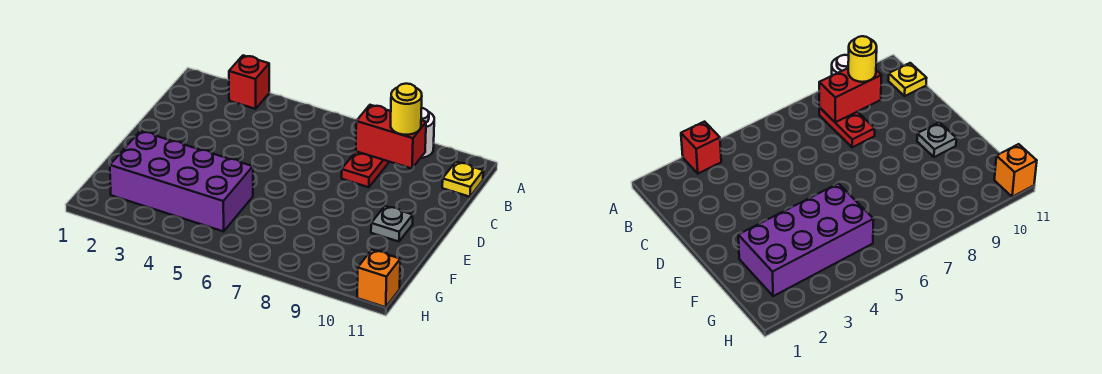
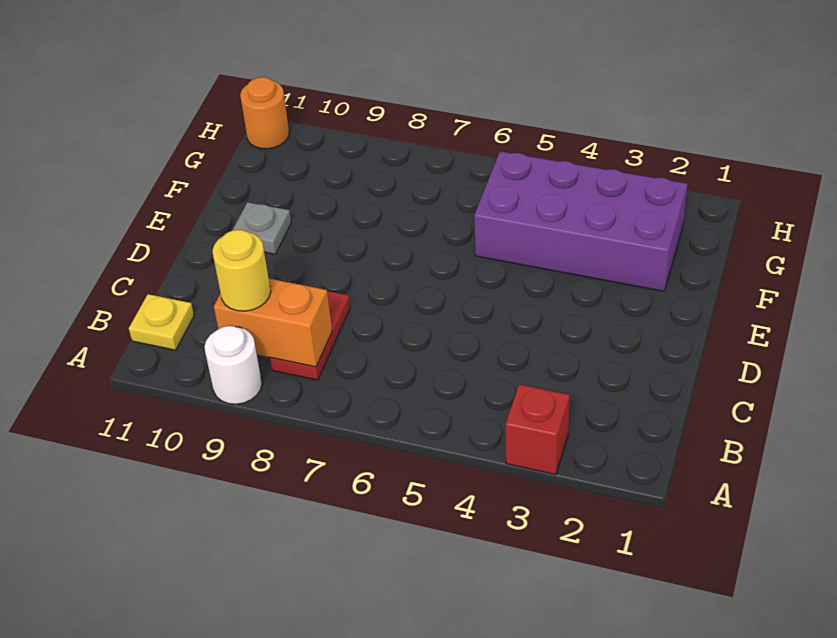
red 1x2 brick [356,105,426,169] -> orange 1x2 brick [214,279,332,367]
orange 1x1 brick [357,250,400,307] -> orange 1x1 round brick [240,77,289,149]

